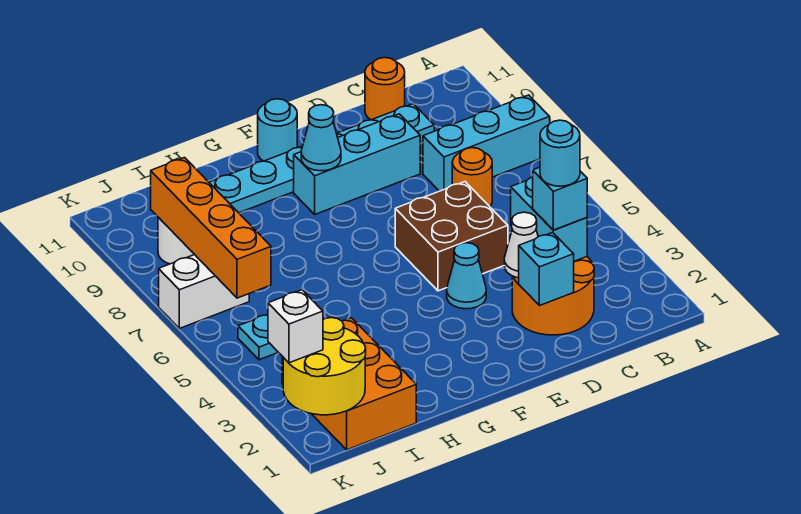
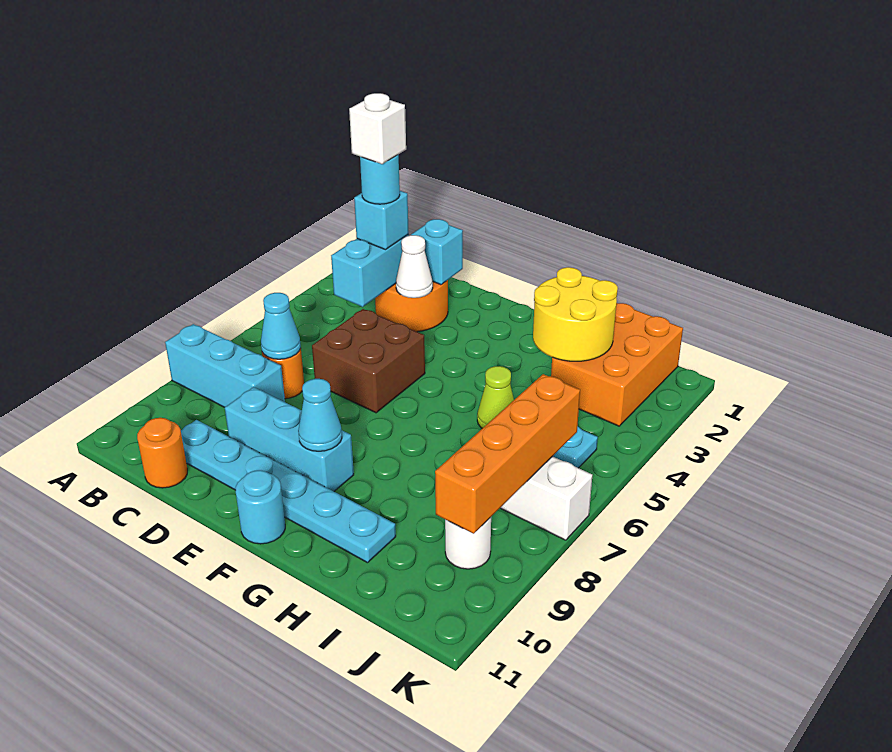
cyan 1x1 cone [447,243,486,309] -> cyan 1x1 cone moved to [261,293,301,359]
none -> lime 1x1 cone [477,366,514,428]
yellow 2x2 round brick [283,318,366,415] -> yellow 2x2 round brick moved to [533,267,618,361]
white 1x1 brick [268,290,323,363] -> white 1x1 brick moved to [349,93,406,164]

